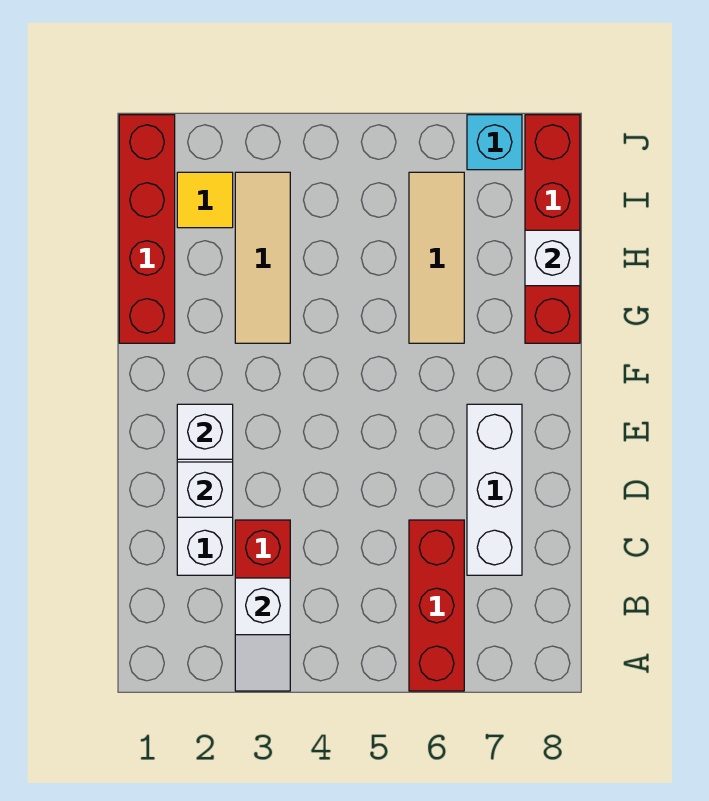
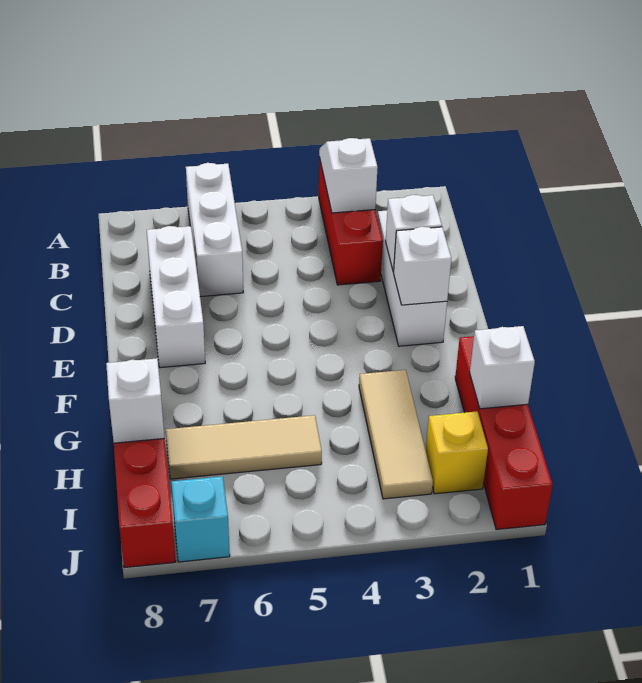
red 1x3 brick [409,520,464,691] -> white 1x3 brick [186,163,243,297]
tan 1x3 tile [409,172,464,343] -> tan 1x3 tile turned to [166,415,322,479]
none -> white 1x1 brick [470,326,535,409]
yellow 1x1 tile [177,172,233,228] -> yellow 1x1 brick [426,411,488,494]

